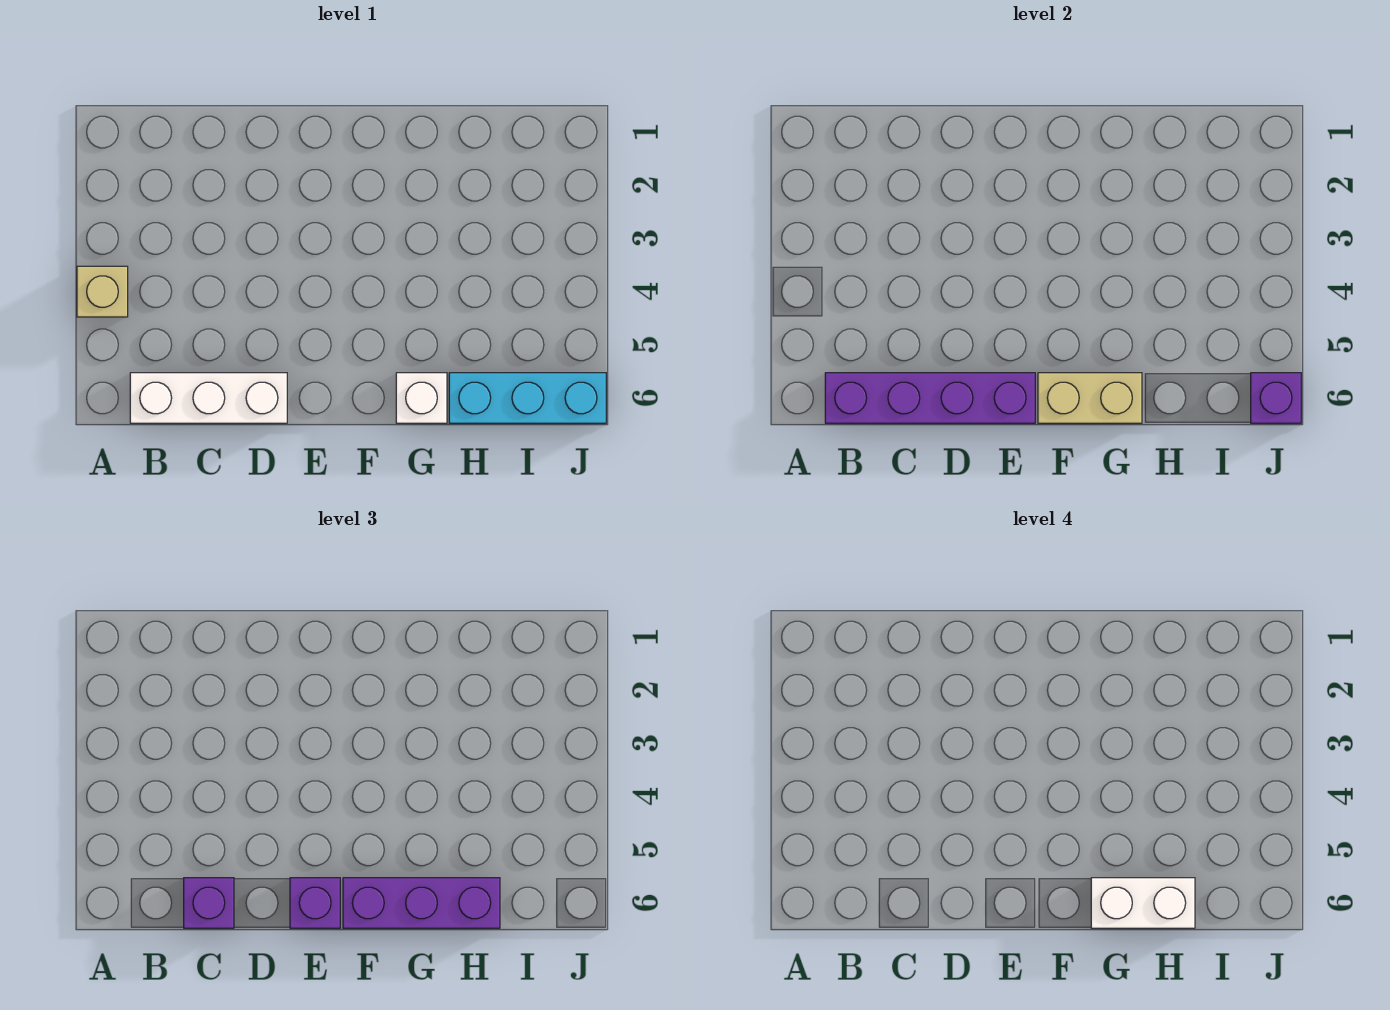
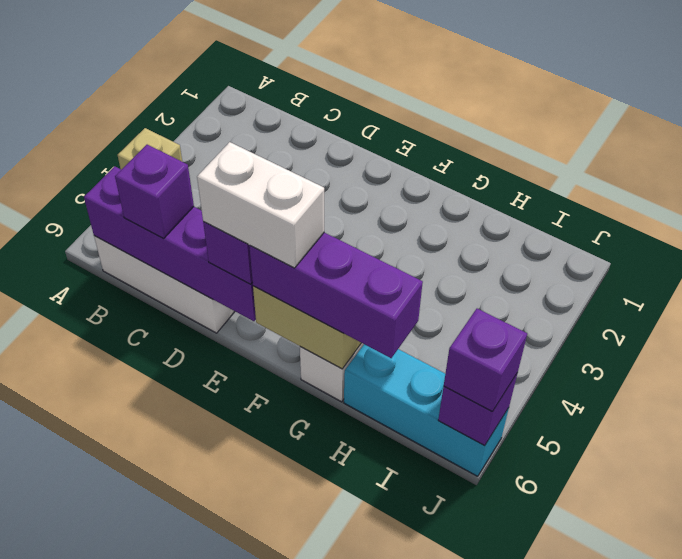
white 1x2 brick [1091,878,1195,928] -> white 1x2 brick moved to [197,142,324,268]
none -> purple 1x1 brick [444,309,527,412]

